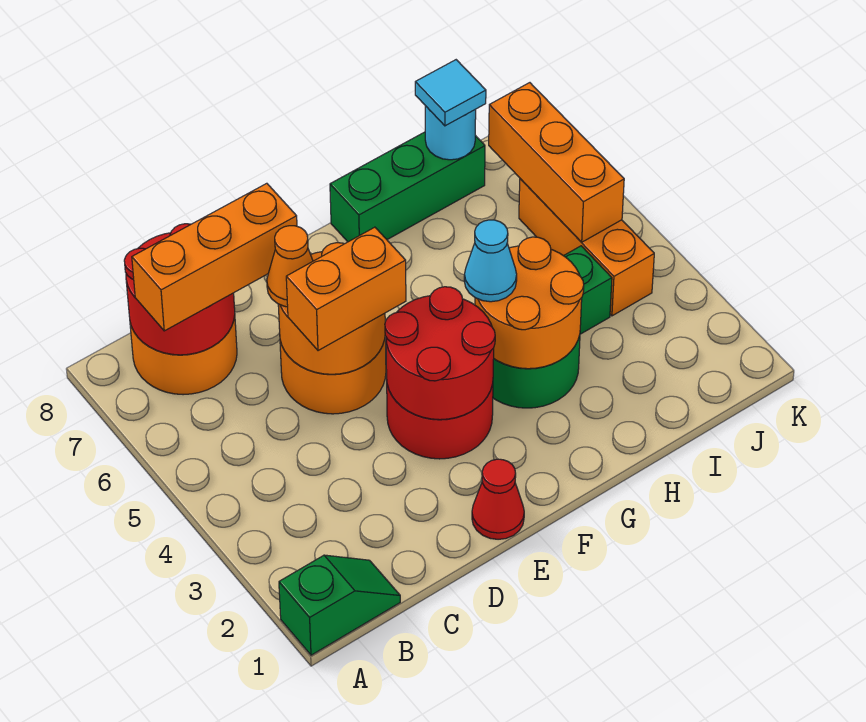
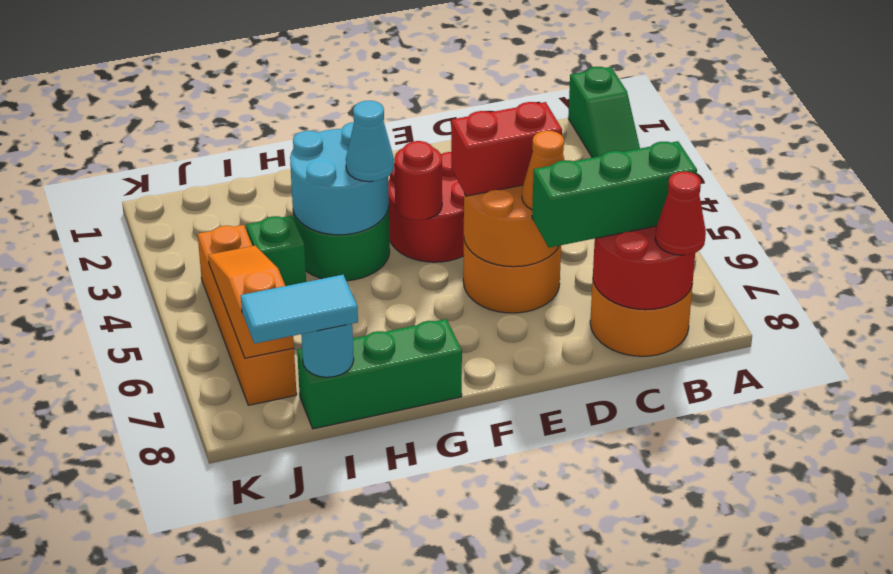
green 1x2 slope [279,555,400,655] -> green 1x2 slope turned to [568,67,640,158]
orange 1x3 brick [132,183,297,331] -> green 1x3 brick [532,141,697,248]
orange 1x2 brick [286,227,406,351] -> red 1x2 brick [451,102,562,196]
red 1x1 cone [472,459,524,539] -> red 1x1 cone moved to [655,172,706,255]
red 2x2 round brick [385,287,495,420] -> red 1x1 round brick [394,141,442,220]
orange 2x2 round brick [475,237,584,369] -> cyan 2x2 round brick [290,122,389,235]
cyan 1x1 tile [415,60,486,126] -> cyan 1x2 tile [241,275,358,344]
orange 1x3 brick [519,179,654,316] -> orange 1x4 brick [198,225,297,405]
orange 1x3 brick [489,83,624,242] -> orange 1x3 slope [208,246,294,358]

